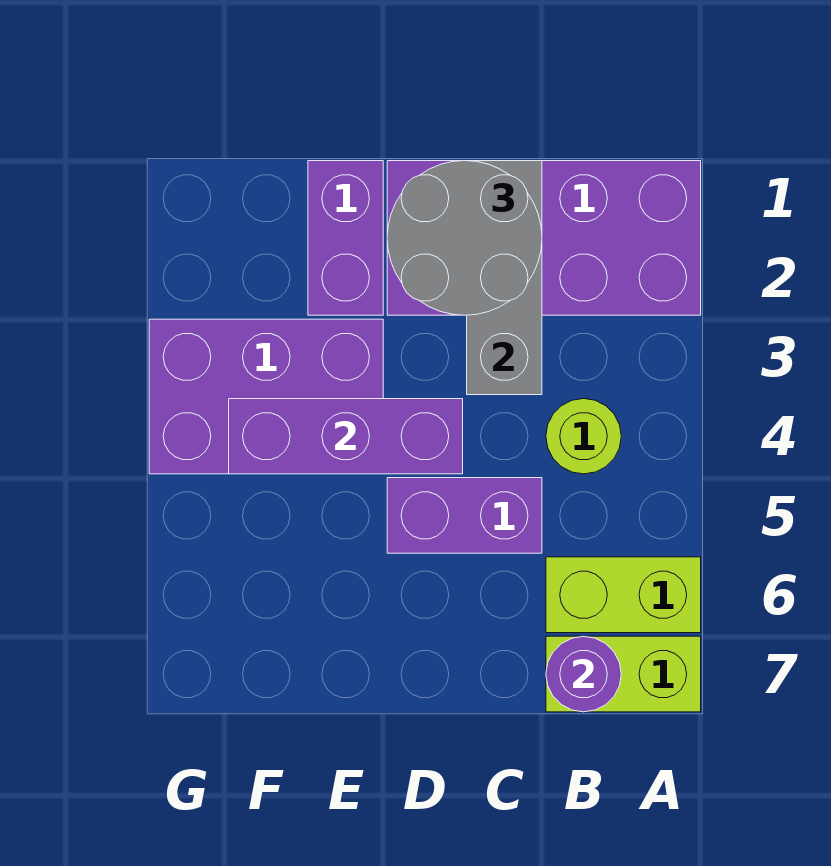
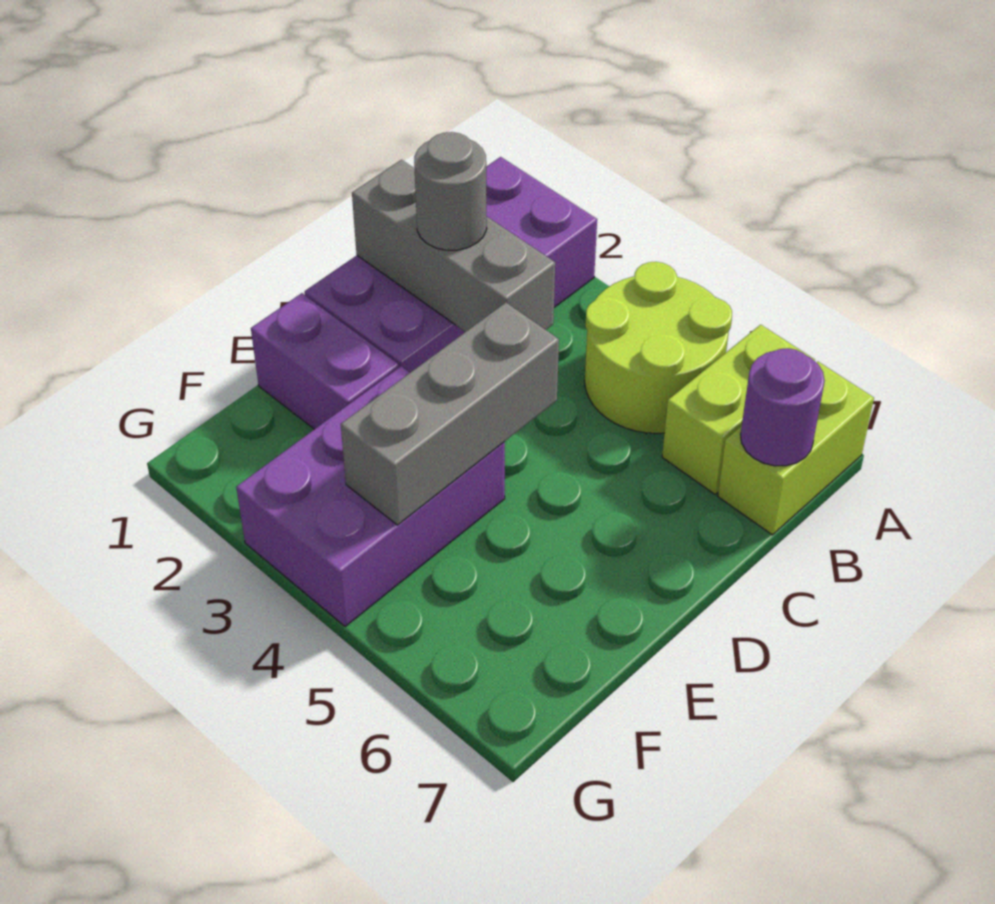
lime 1x1 round brick [546,399,621,474] -> lime 2x2 round brick [585,262,732,433]
grey 2x2 round brick [387,161,542,315] -> grey 1x1 round brick [414,132,487,250]
purple 1x2 brick [387,478,542,553] -> none
purple 1x3 brick [229,399,463,474] -> grey 1x3 brick [341,303,559,525]

